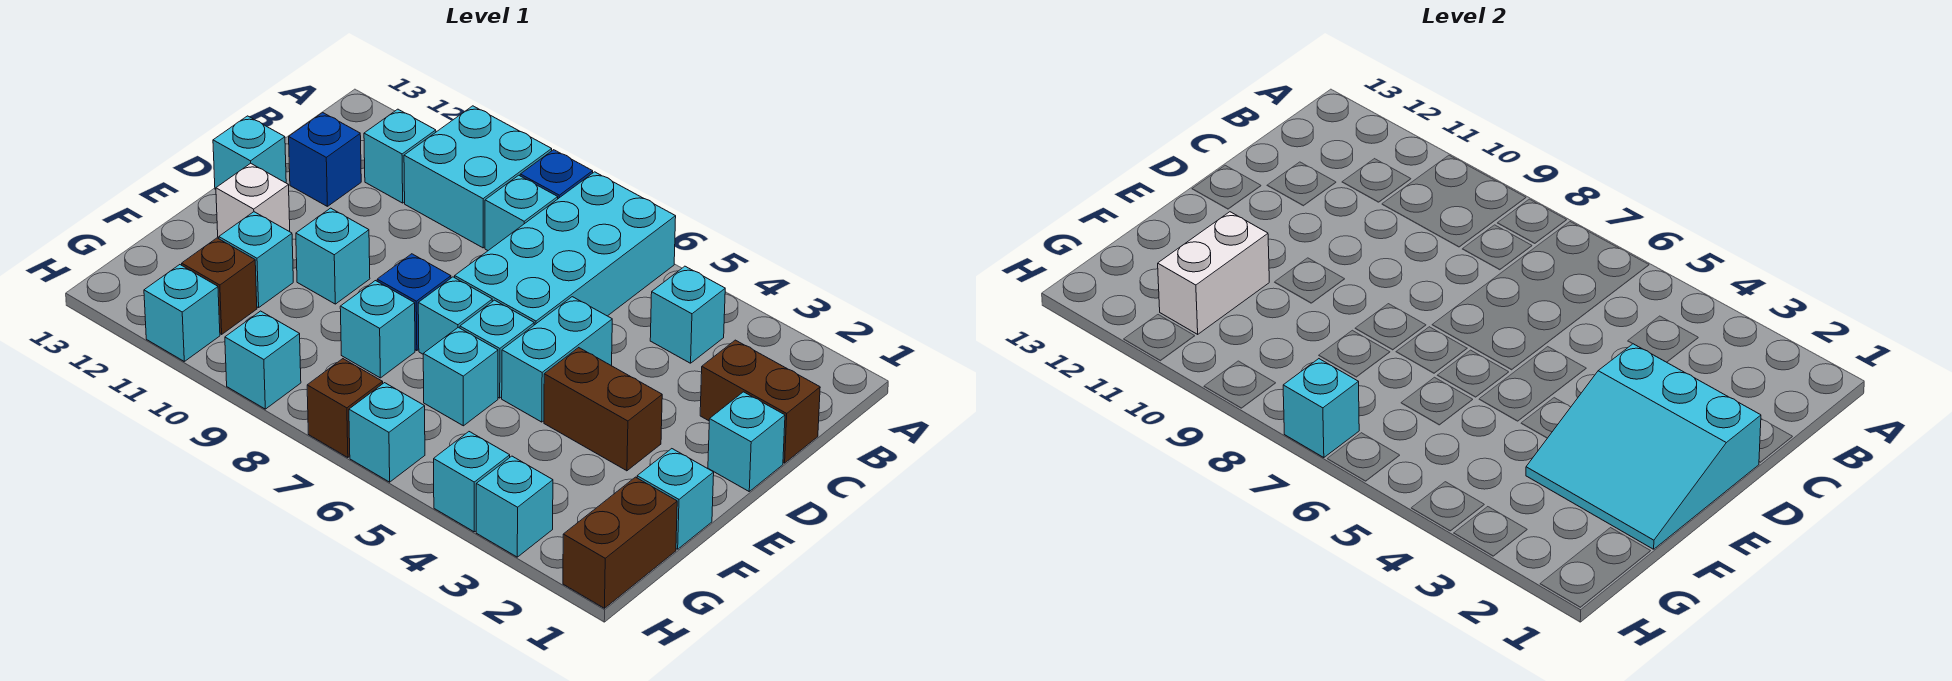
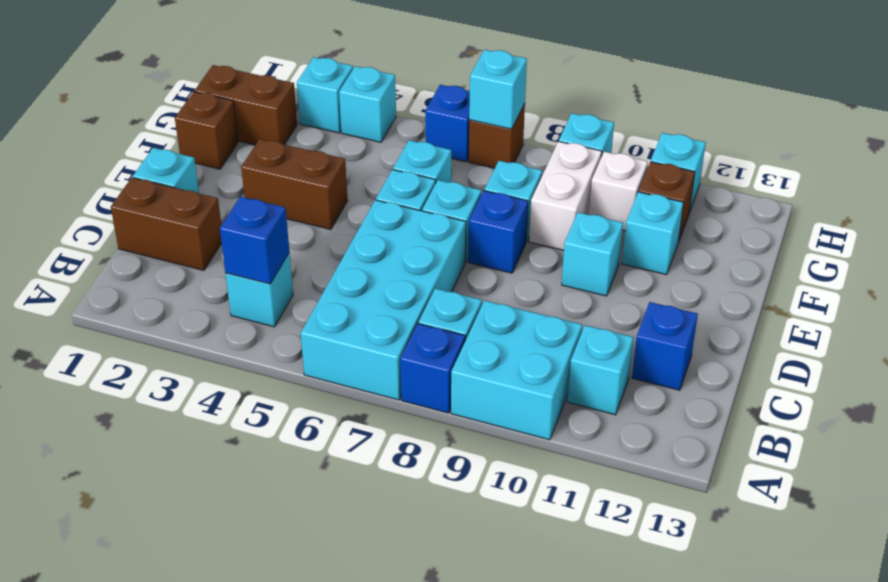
none -> blue 1x1 brick [220,197,289,284]
cyan 3x3 slope [1526,344,1761,549] -> none
cyan 1x2 brick [502,297,612,422] -> none
cyan 1x1 brick [213,116,286,189] -> none
white 1x1 brick [216,163,290,237] -> white 1x1 brick moved to [589,152,648,231]
cyan 1x1 brick [637,449,714,549] -> brown 1x1 brick [175,92,238,169]
white 1x2 brick [1158,212,1269,334] -> white 1x2 brick moved to [529,142,602,250]
brown 1x2 brick [563,477,677,608] -> brown 1x2 brick turned to [195,65,297,145]
cyan 1x1 brick [349,383,425,482] -> blue 1x1 brick [425,85,470,162]

